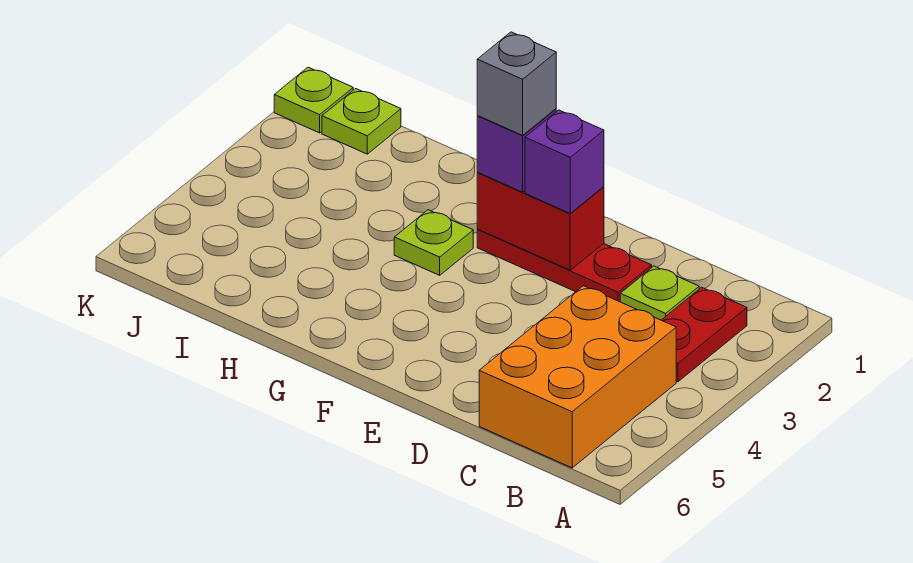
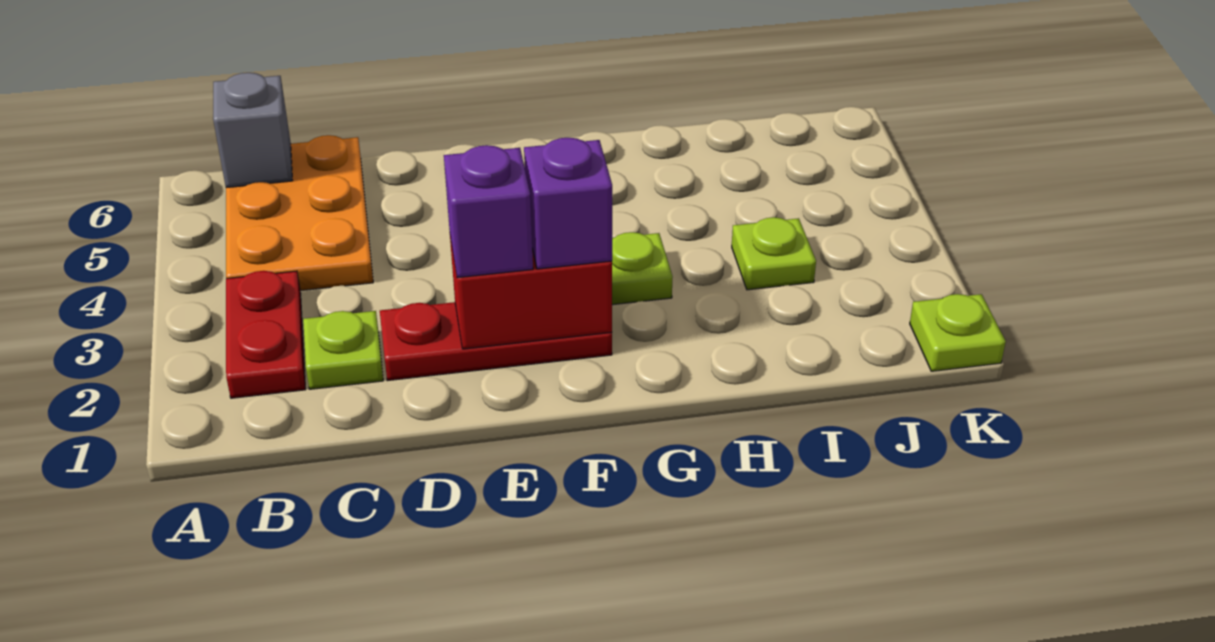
orange 2x3 brick [479,286,676,468] -> orange 2x3 plate [226,135,373,291]
grey 1x1 brick [477,32,556,135] -> grey 1x1 brick moved to [213,73,293,188]
lime 1x1 plate [322,89,401,154] -> lime 1x1 plate moved to [732,217,816,290]

